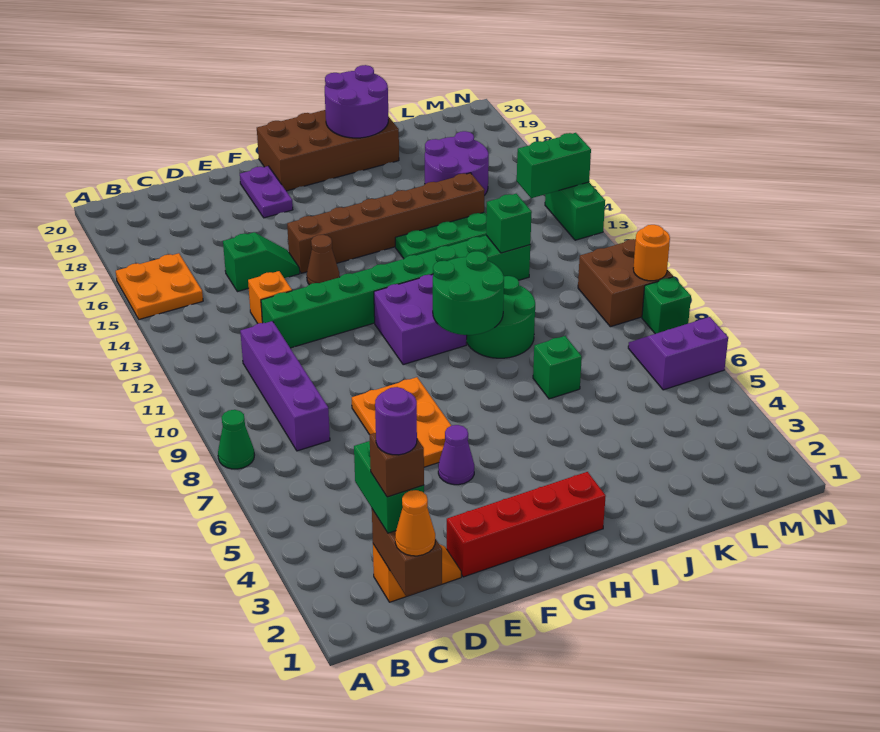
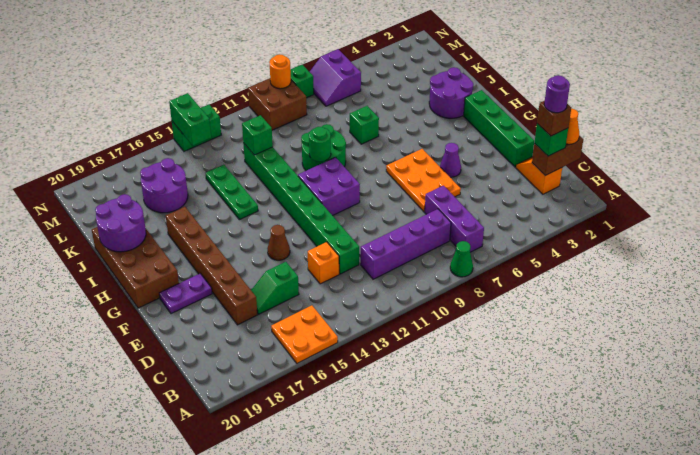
none -> purple 1x3 brick [425,186,484,252]
green 1x2 brick [354,441,424,533] -> green 1x1 brick [534,124,568,156]
green 1x2 slope [223,232,300,292] -> green 1x2 slope turned to [251,262,299,314]
red 1x4 brick [447,472,606,577] -> green 1x4 brick [464,90,534,167]
orange 2x3 plate [352,377,451,467] -> orange 2x3 plate turned to [386,149,461,212]
brown 1x6 brick [287,173,485,273] -> brown 1x6 brick moved to [166,207,257,325]
green 2x2 round brick [433,251,504,335] -> green 1x1 round brick [309,127,331,162]
none -> purple 2x2 round brick [429,67,473,118]

